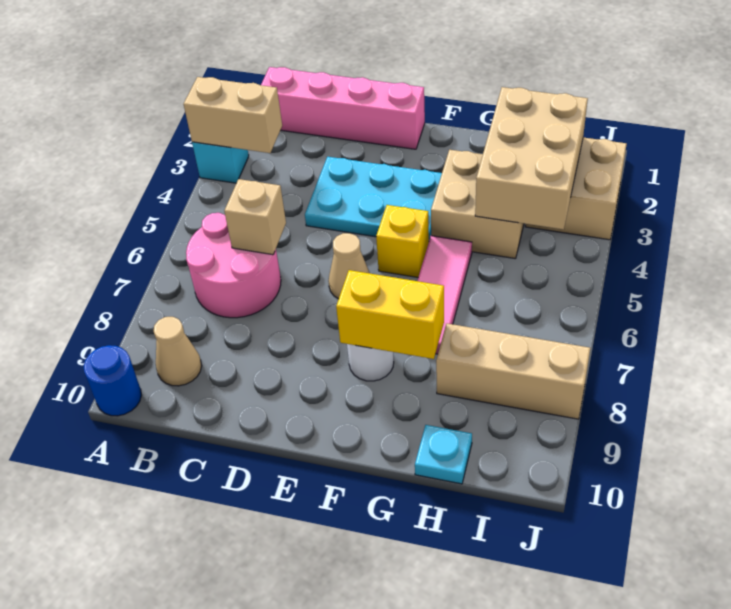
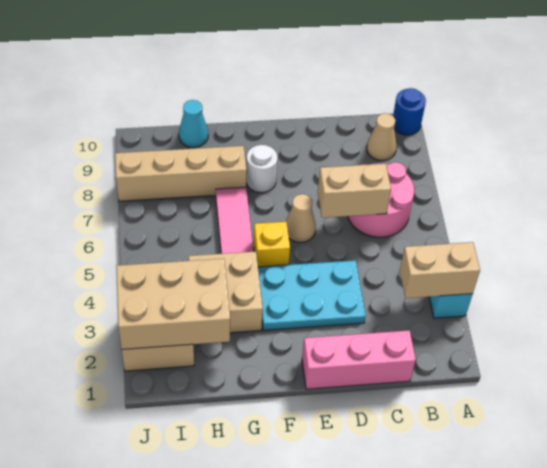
pink 1x4 brick [261,67,425,149] -> pink 1x3 brick [302,330,416,389]
tan 1x1 brick [224,179,286,255] -> tan 1x2 brick [318,164,391,218]
yellow 1x2 brick [336,270,444,359] -> none
tan 2x3 brick [475,87,588,229] -> tan 2x3 brick turned to [117,259,230,349]
tan 1x3 brick [436,323,590,419] -> tan 1x4 brick [115,146,247,201]
cyan 1x1 plate [415,425,472,484] -> cyan 1x1 cone [179,100,208,147]

